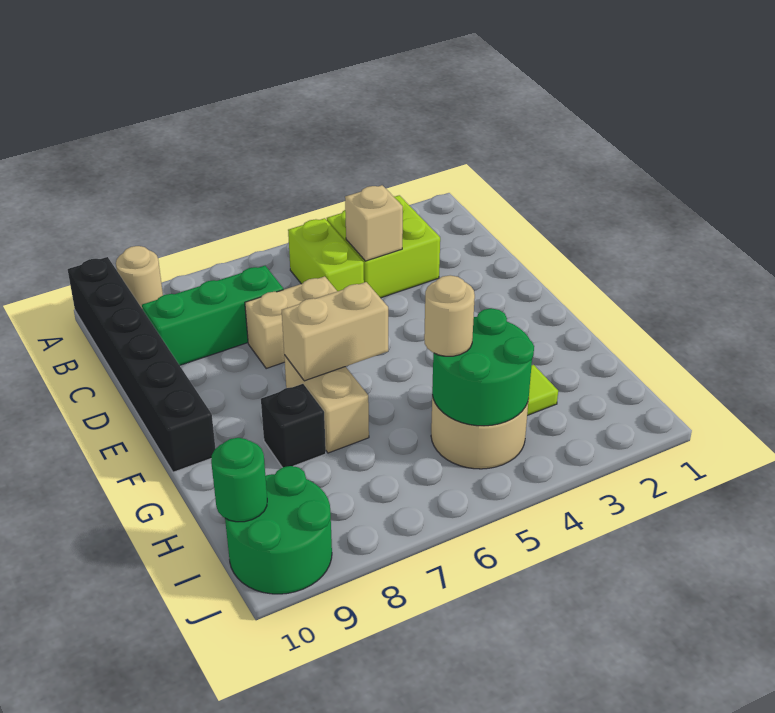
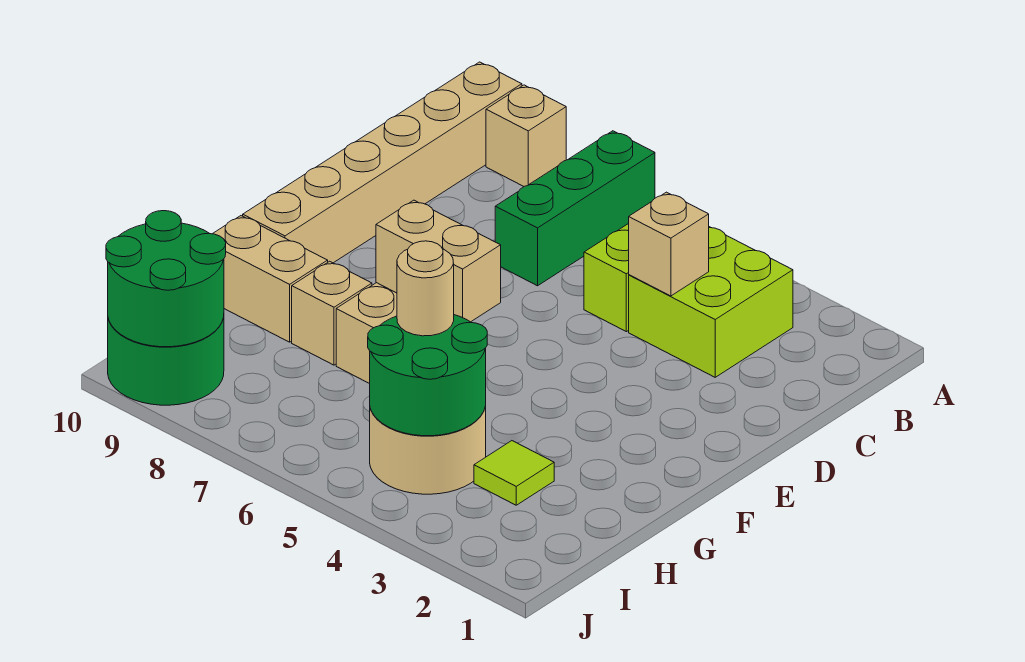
tan 1x1 round brick [116,246,163,308] -> tan 1x1 brick [486,85,566,186]
black 1x6 brick [68,257,216,472] -> tan 1x6 brick [243,62,522,263]
green 1x3 brick [142,266,283,365] -> green 1x3 brick turned to [495,131,655,286]
tan 1x2 brick [245,276,337,368] -> tan 1x2 brick moved to [213,216,328,342]
black 1x1 brick [261,384,326,468] -> tan 1x1 brick [292,261,372,365]
green 1x1 round brick [211,438,267,522] -> green 2x2 round brick [106,211,226,347]

